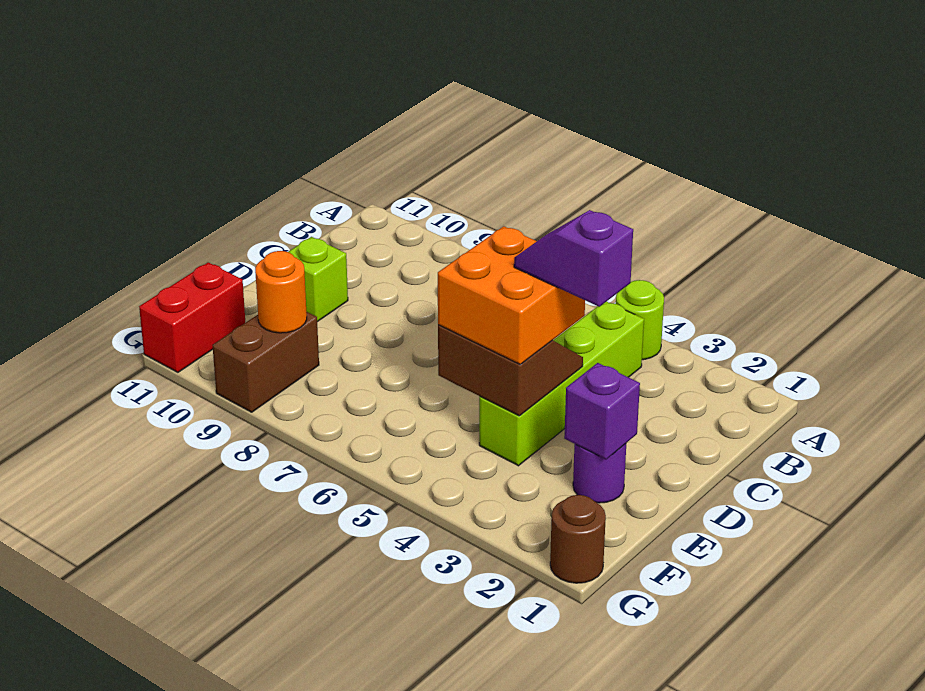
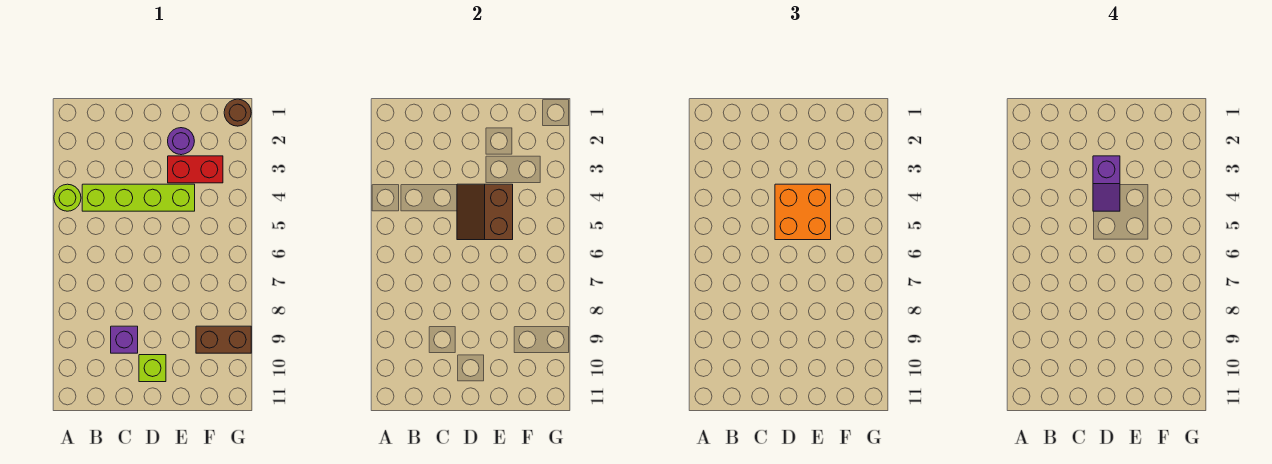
purple 1x1 brick [564,363,640,459] -> purple 1x1 brick moved to [111,326,138,353]
orange 1x1 round brick [255,251,307,333] -> none
red 1x2 brick [139,262,245,372] -> red 1x2 brick moved to [168,156,223,183]

